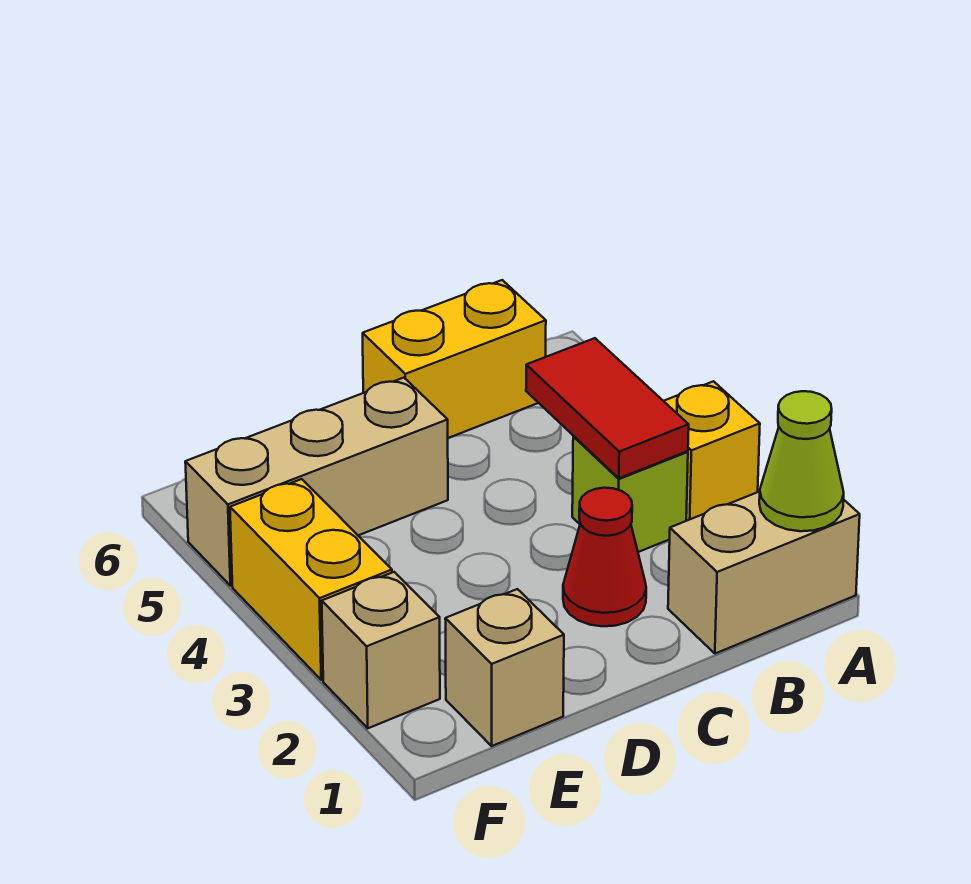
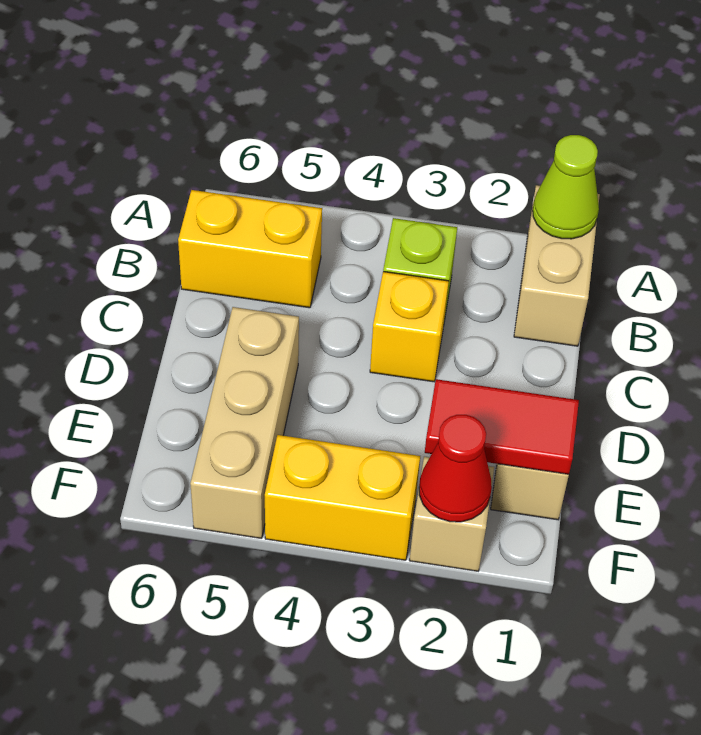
yellow 1x1 brick [664,381,760,521] -> yellow 1x1 brick moved to [370,272,449,382]
red 1x2 tile [526,338,689,478] -> red 1x2 tile moved to [425,379,579,474]
yellow 1x2 brick [363,280,546,438] -> yellow 1x2 brick turned to [178,190,322,308]
red 1x1 cone [563,488,646,626] -> red 1x1 cone moved to [419,415,492,522]

